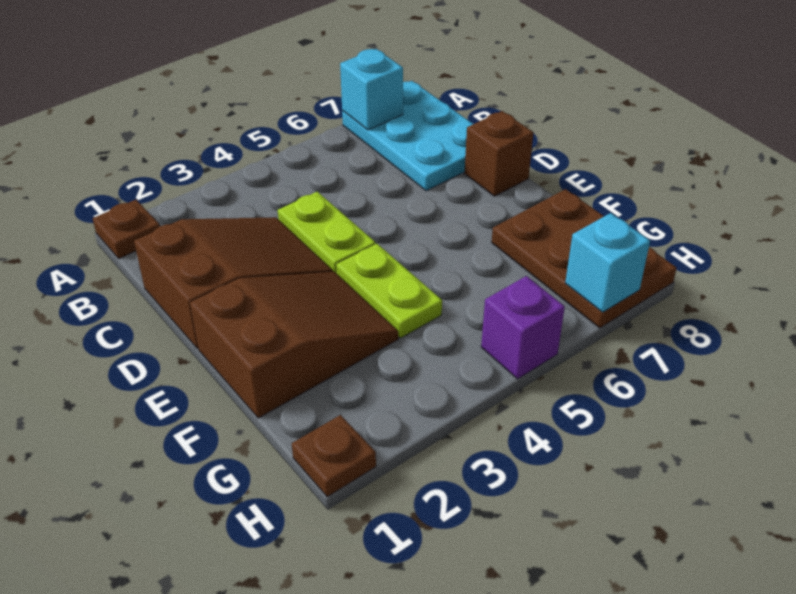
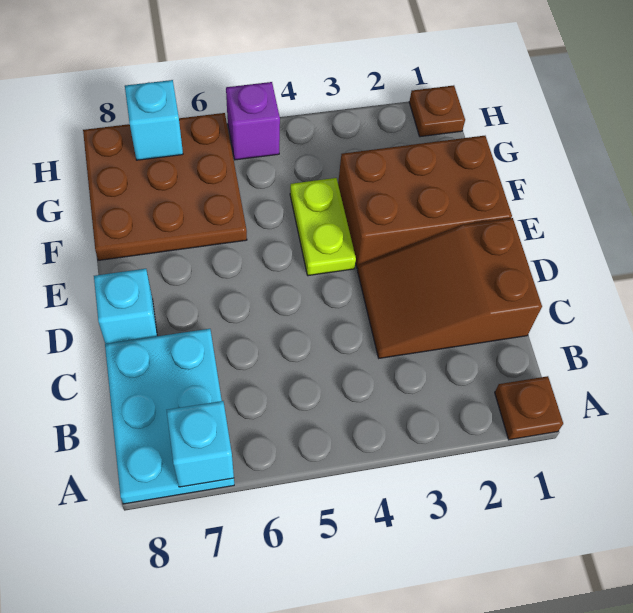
lime 1x2 plate [278,192,376,274] -> none
brown 1x1 brick [464,111,533,196] -> cyan 1x1 brick [94,269,157,344]
brown 2x3 slope [190,272,398,418] -> brown 2x3 brick [338,136,512,269]
brown 2x3 plate [492,189,677,328] -> brown 3x3 plate [83,113,247,260]

